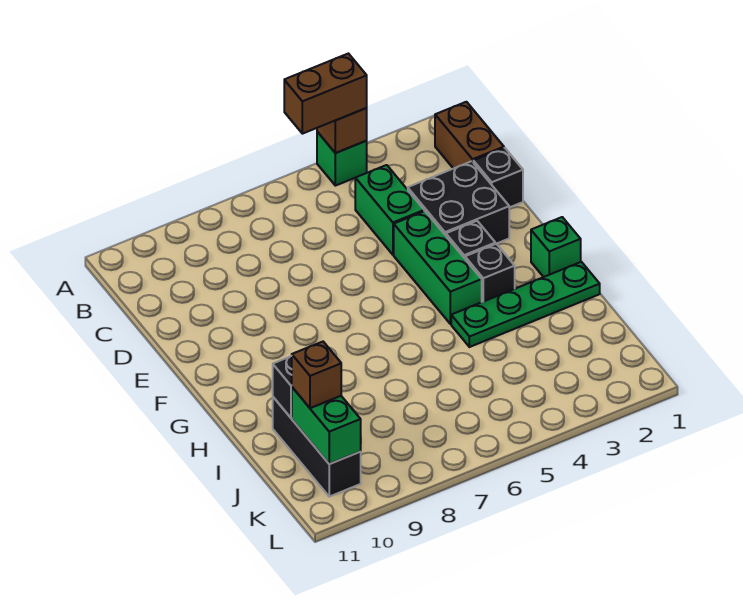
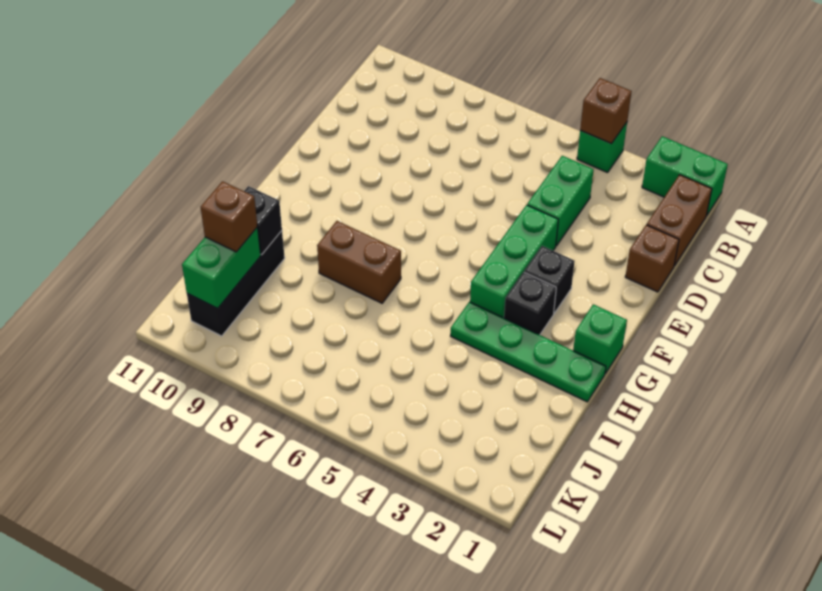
none -> green 1x2 brick [642,136,728,216]
brown 1x2 brick [284,54,367,134] -> brown 1x2 brick moved to [317,221,401,303]
black 1x1 brick [473,148,523,208] -> brown 1x1 brick [625,225,679,292]
black 2x2 brick [408,161,509,244] -> none

